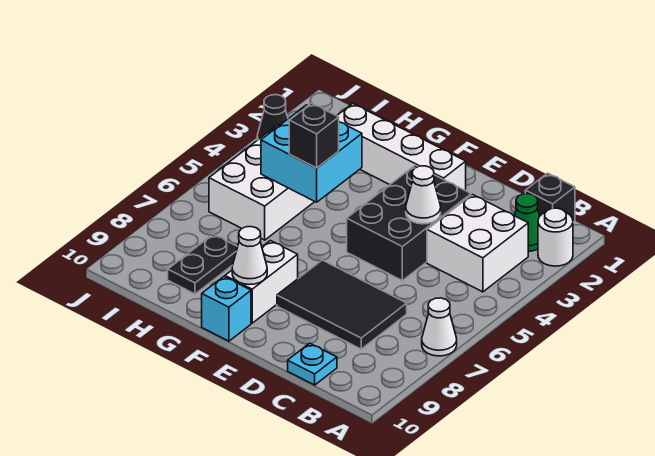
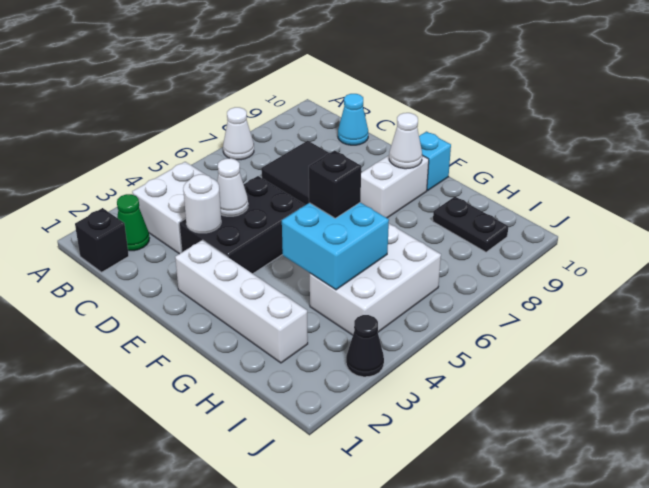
white 1x1 round brick [538,208,573,266] -> white 1x1 round brick moved to [183,174,221,233]
cyan 1x1 plate [288,343,337,385] -> cyan 1x1 cone [338,94,368,145]
black 1x2 plate [168,234,238,294] -> black 1x2 plate turned to [433,197,509,252]

